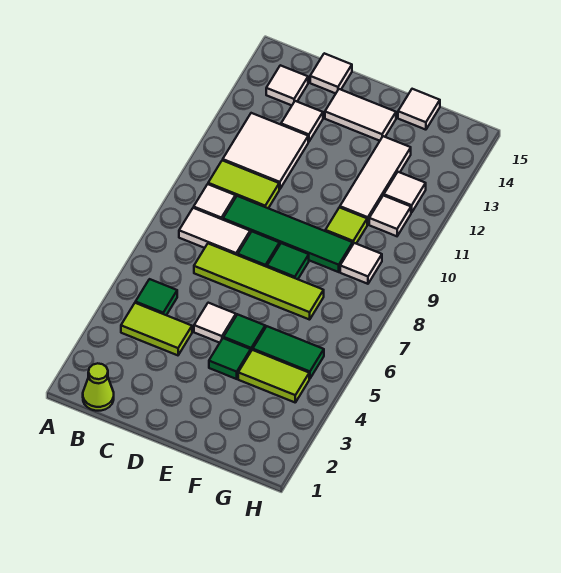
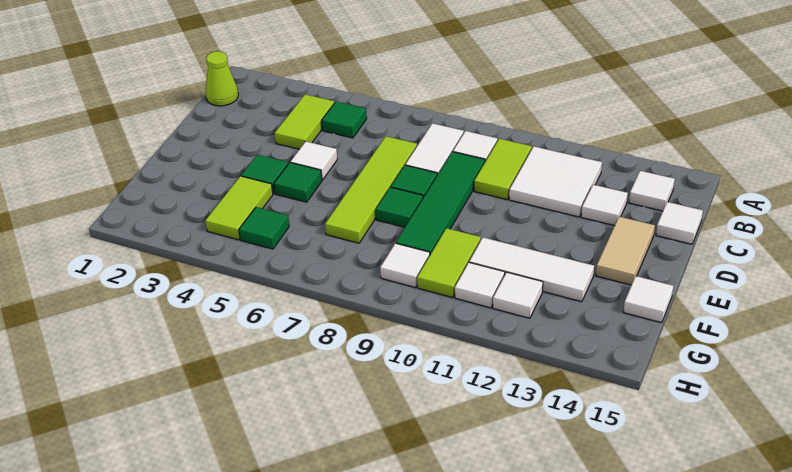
white 1x2 tile [325,89,396,141] -> tan 1x2 tile [596,217,655,285]
green 1x2 tile [253,326,324,379] -> green 1x1 tile [239,207,289,249]
lime 1x1 tile [325,207,367,244] -> lime 1x2 tile [417,228,481,298]

